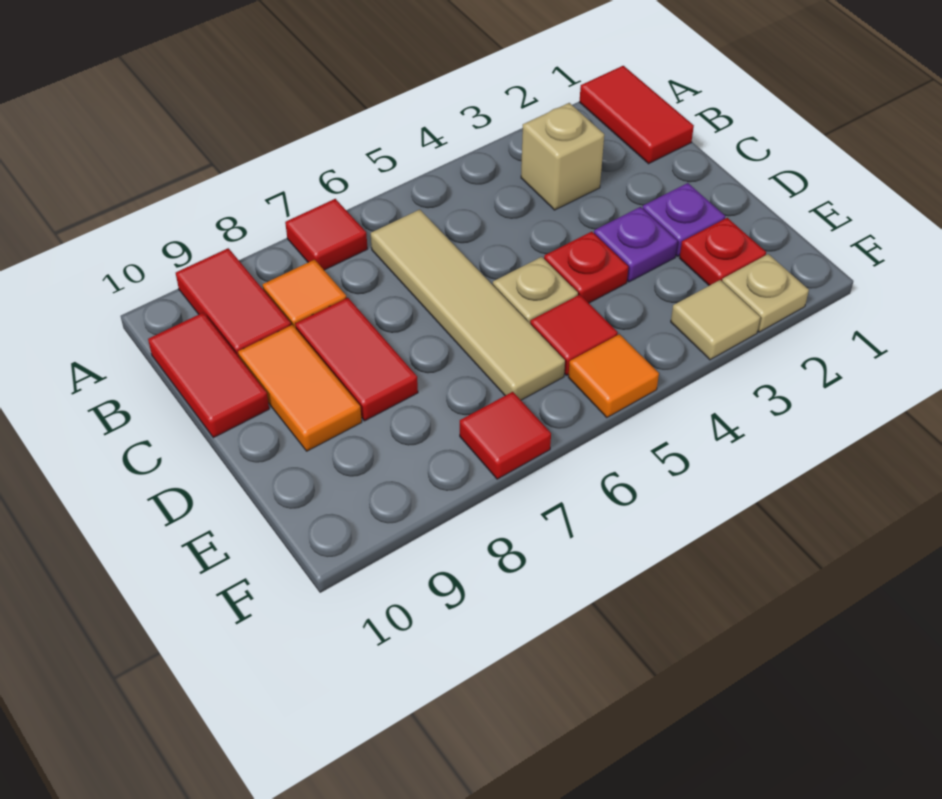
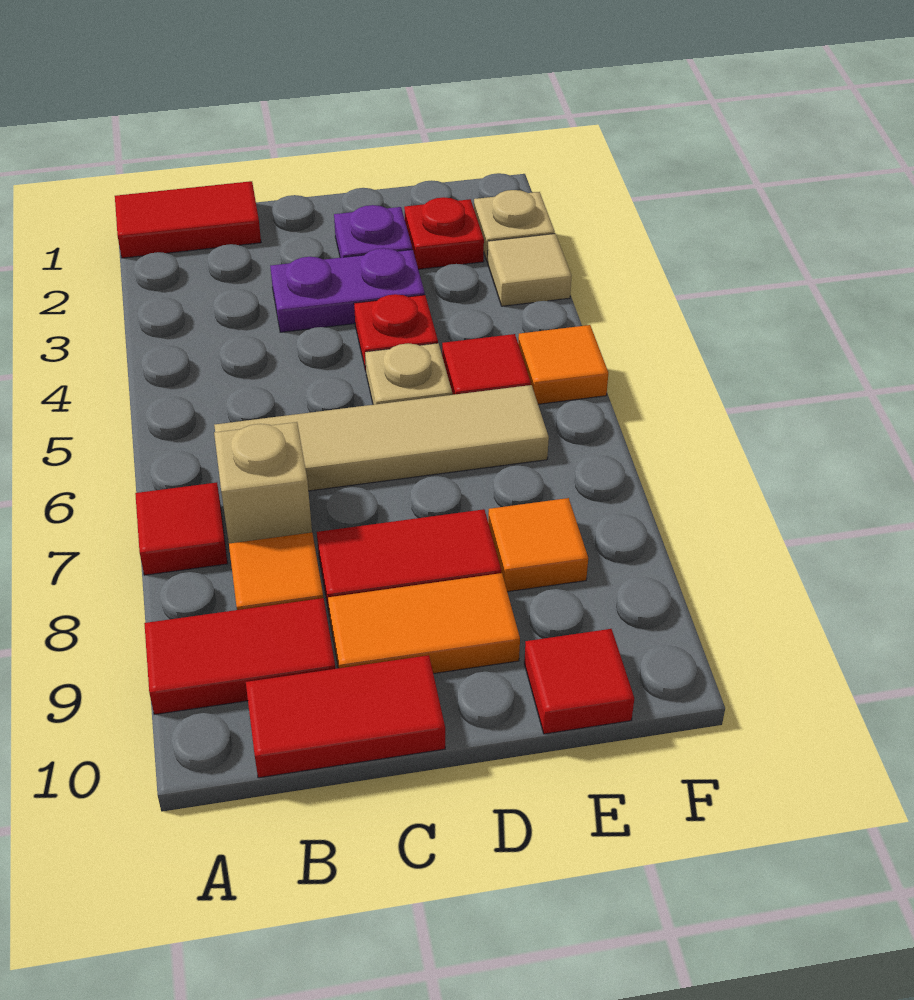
tan 1x1 brick [521,103,604,210] -> tan 1x1 brick moved to [214,422,312,544]
purple 1x1 plate [594,207,678,282] -> purple 1x2 plate [270,248,425,332]
none -> orange 1x1 tile [488,498,588,592]
red 1x1 tile [460,392,551,479] -> red 1x1 tile moved to [524,629,634,734]

